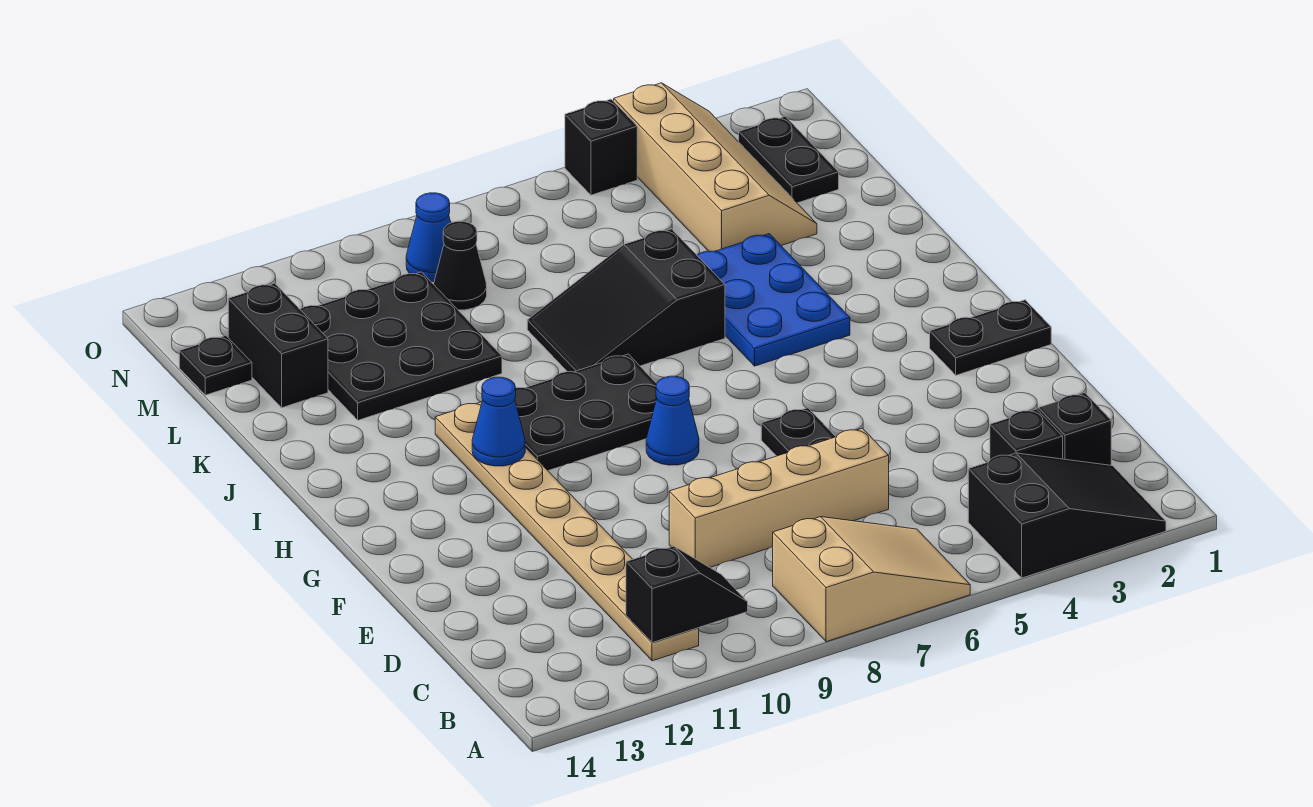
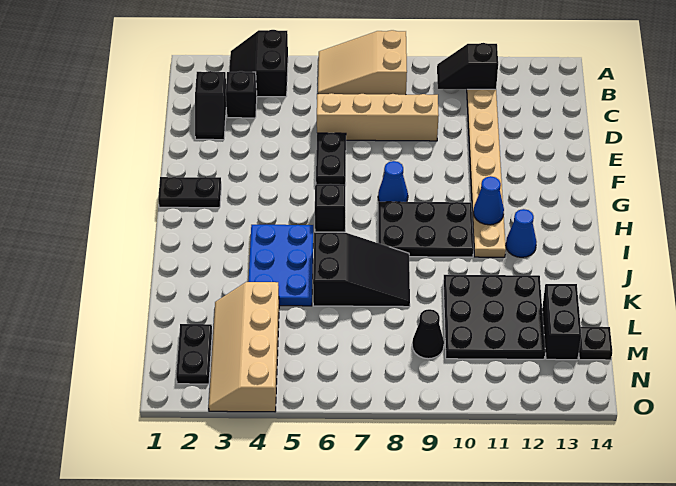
black 2x3 slope [968,453,1166,578] -> black 2x2 slope [229,30,288,97]
blue 1x1 cone [406,193,451,282] -> blue 1x1 cone moved to [506,209,537,257]
black 1x1 brick [565,99,637,195] -> black 1x1 brick moved to [315,184,345,232]

